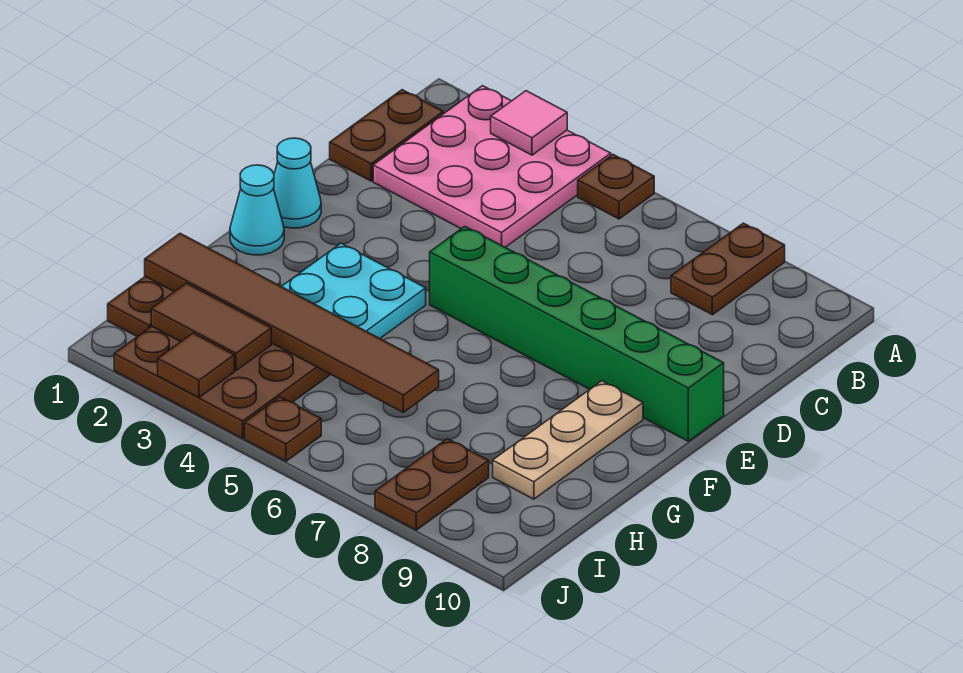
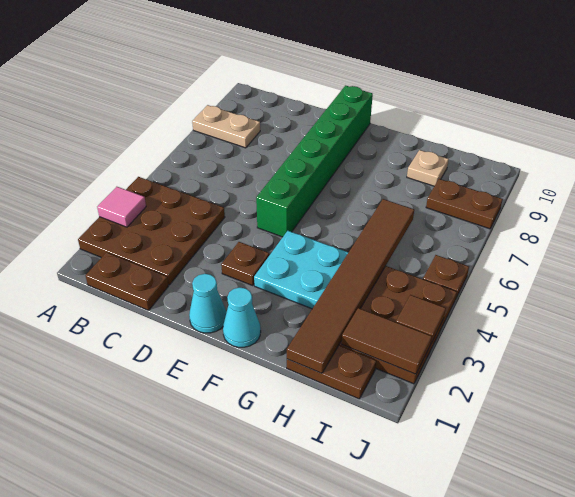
pink 3x3 plate [373,86,611,247] -> brown 3x3 plate [78,177,225,285]
brown 1x1 plate [578,155,654,219] -> brown 1x1 plate moved to [221,242,269,286]
brown 1x2 plate [671,223,785,315] -> tan 1x2 plate [192,105,260,148]
tan 1x3 plate [493,381,643,499] -> tan 1x1 plate [407,150,449,186]
brown 1x2 tile [151,283,271,371] -> brown 1x2 tile turned to [342,308,432,374]

